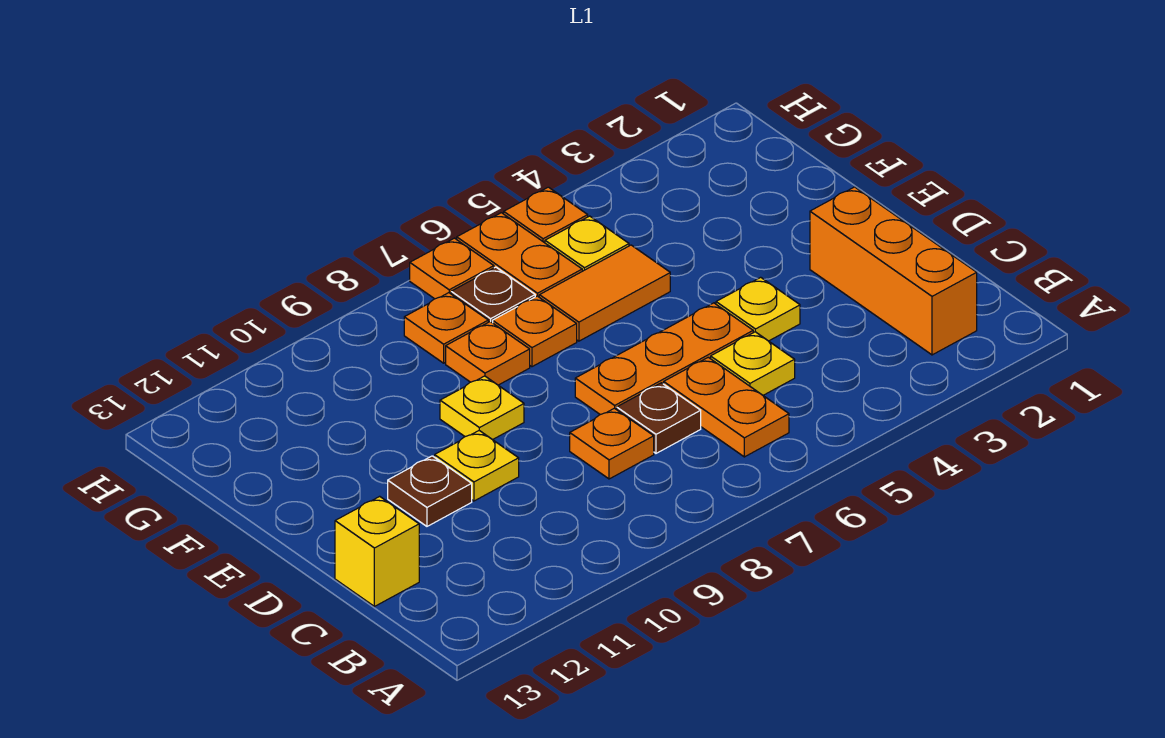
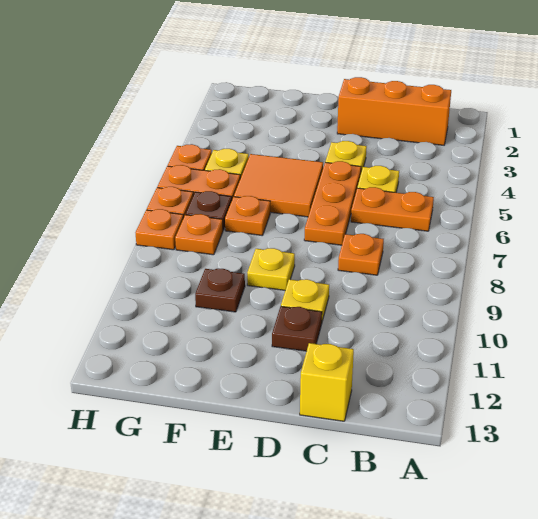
brown 1x1 plate [617,383,701,453] -> brown 1x1 plate moved to [195,269,245,312]
orange 1x2 tile [539,245,670,341] -> orange 2x2 tile [234,154,323,217]
orange 1x1 plate [446,322,530,385] -> orange 1x1 plate moved to [135,209,183,250]

